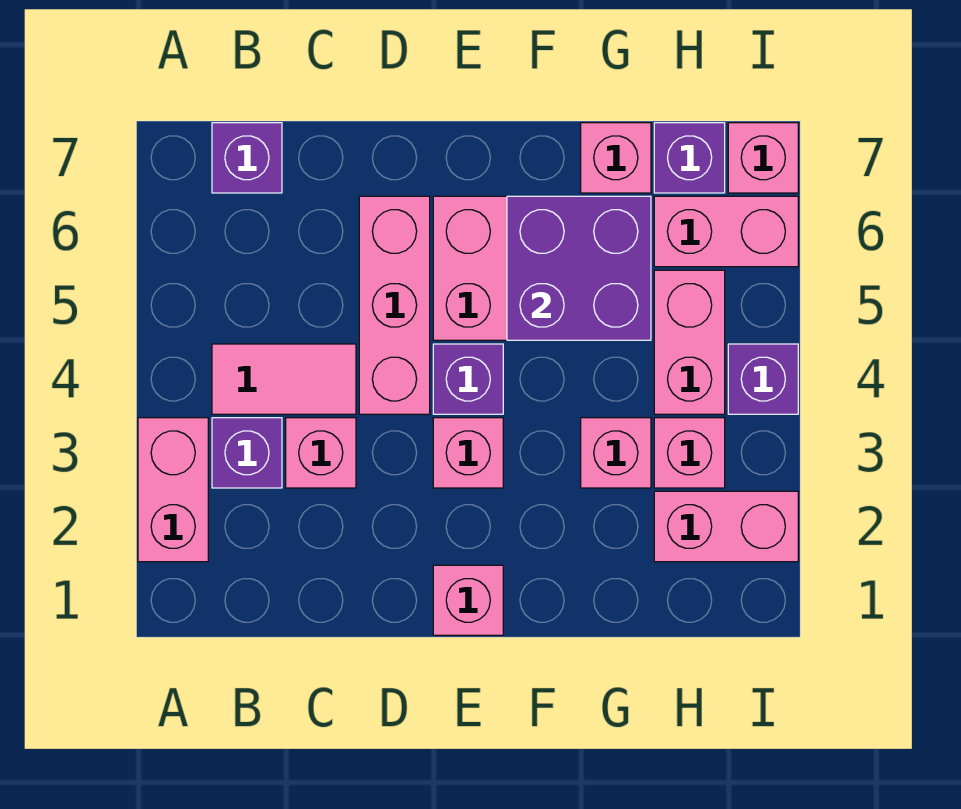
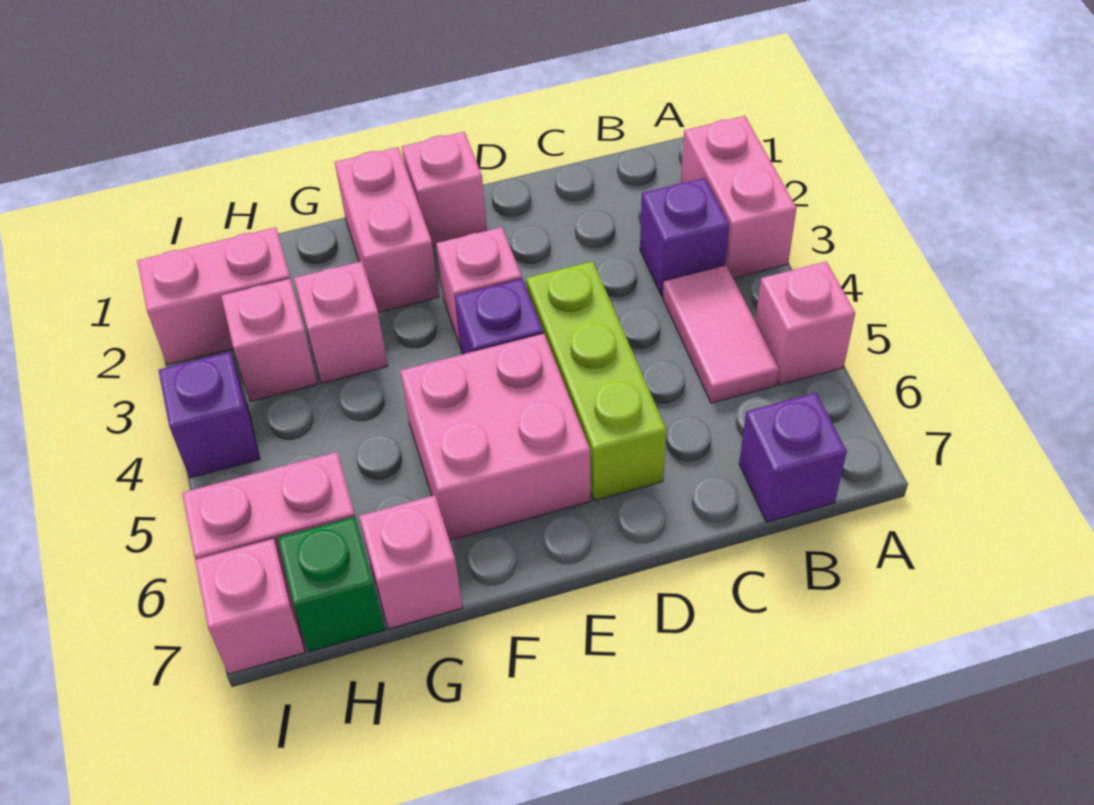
pink 1x2 tile [212,344,356,414] -> pink 1x2 tile turned to [663,266,779,403]
pink 1x1 brick [286,418,356,488] -> pink 1x1 brick moved to [755,261,855,385]
pink 1x3 brick [359,196,430,414] -> lime 1x3 brick [526,261,666,501]
purple 2x2 brick [507,196,651,340] -> none
pink 1x2 brick [654,270,725,414] -> pink 1x2 brick moved to [335,147,439,312]
purple 1x1 brick [654,123,725,193] -> green 1x1 brick [278,517,384,651]

